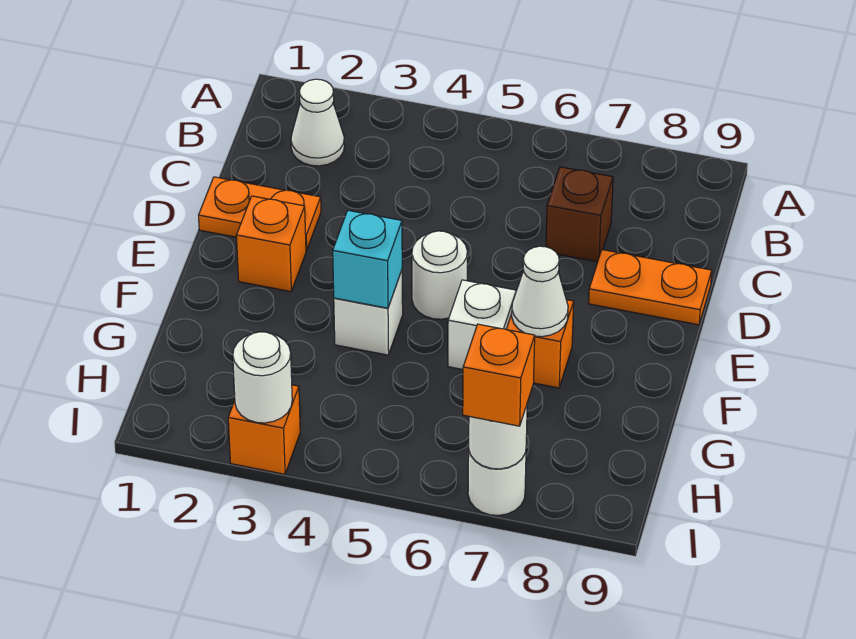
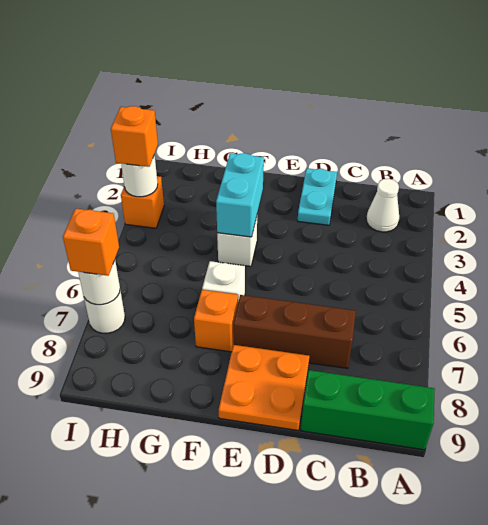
none -> green 1x3 brick [301,370,435,450]
brown 1x1 brick [546,167,613,262] -> brown 1x3 brick [233,295,356,368]
orange 1x2 plate [199,177,321,250] -> cyan 1x2 plate [298,168,337,225]
orange 1x2 plate [589,250,712,325] -> orange 2x2 plate [219,345,309,430]
orange 1x1 brick [236,196,306,292] -> orange 1x1 brick moved to [111,106,158,167]
white 1x1 round brick [412,231,467,319] -> none
cyan 1x1 brick [333,210,402,308] -> cyan 1x2 brick [216,153,264,237]
white 1x1 cone [512,246,568,337] -> none

